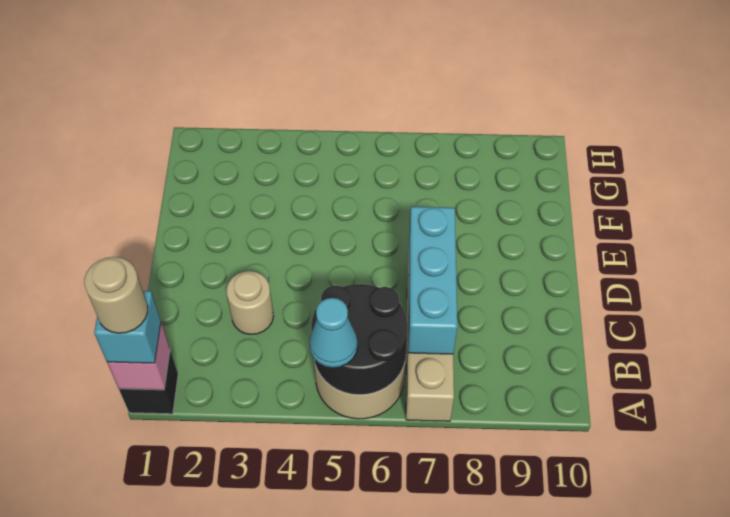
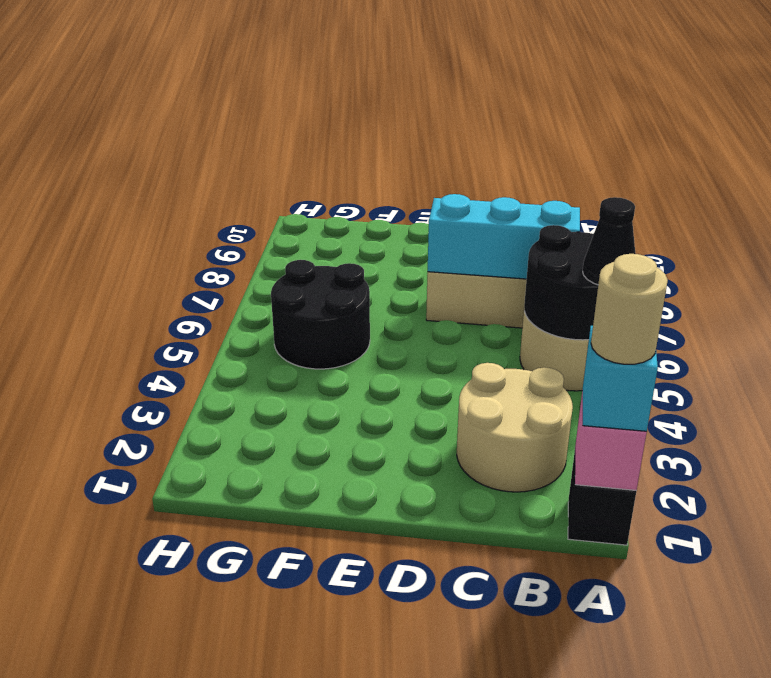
cyan 1x1 cone [310,298,358,368] -> black 1x1 cone [583,197,635,285]
tan 1x1 round brick [226,271,274,334] -> tan 2x2 round brick [457,363,573,492]
none -> black 2x2 round brick [271,260,370,369]

